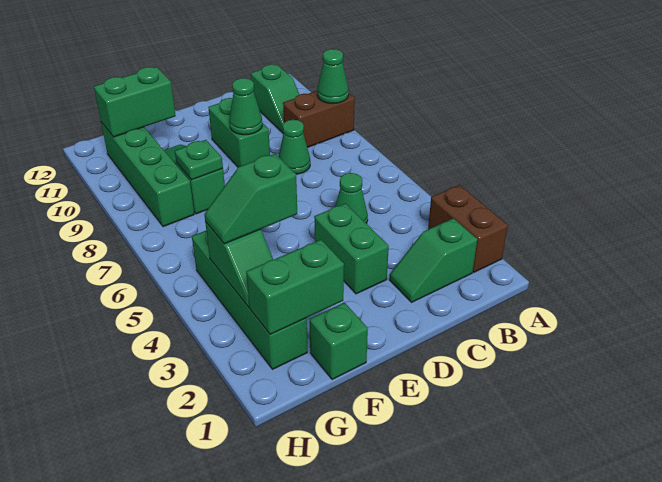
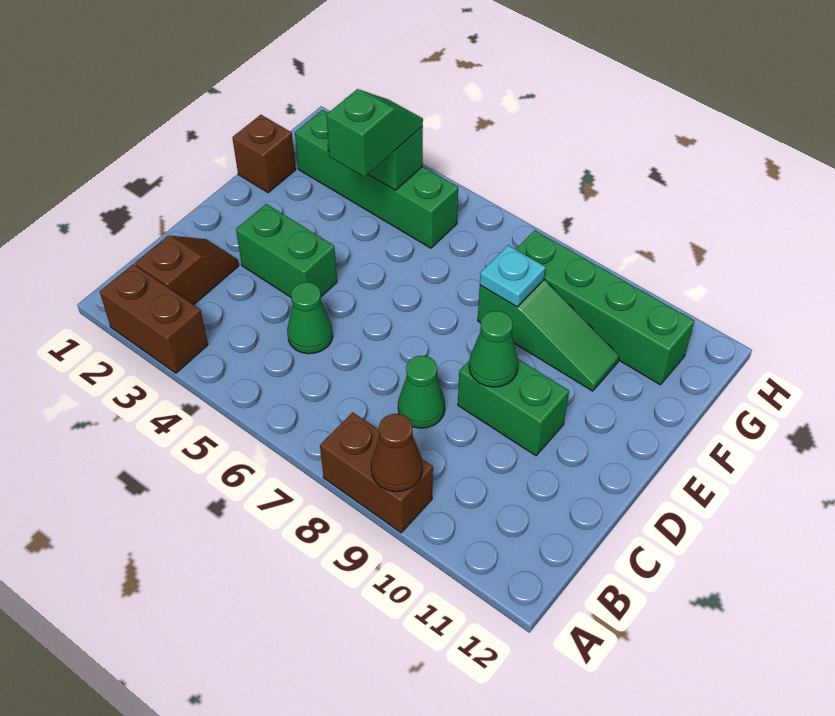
brown 1x2 brick [283,91,355,148] -> brown 1x2 brick turned to [320,412,433,533]
green 1x1 cone [317,49,349,104] -> brown 1x1 cone [371,414,423,492]
green 1x2 slope [389,218,477,302] -> brown 1x2 slope [135,235,239,305]
green 1x2 slope [251,64,299,133] -> none
green 1x1 brick [310,303,368,380] -> brown 1x1 brick [232,115,296,193]
green 1x2 brick [246,240,344,334] -> none
green 1x1 plate [175,140,223,180] -> cyan 1x1 plate [480,245,546,307]
green 1x2 brick [94,67,176,137] -> none

